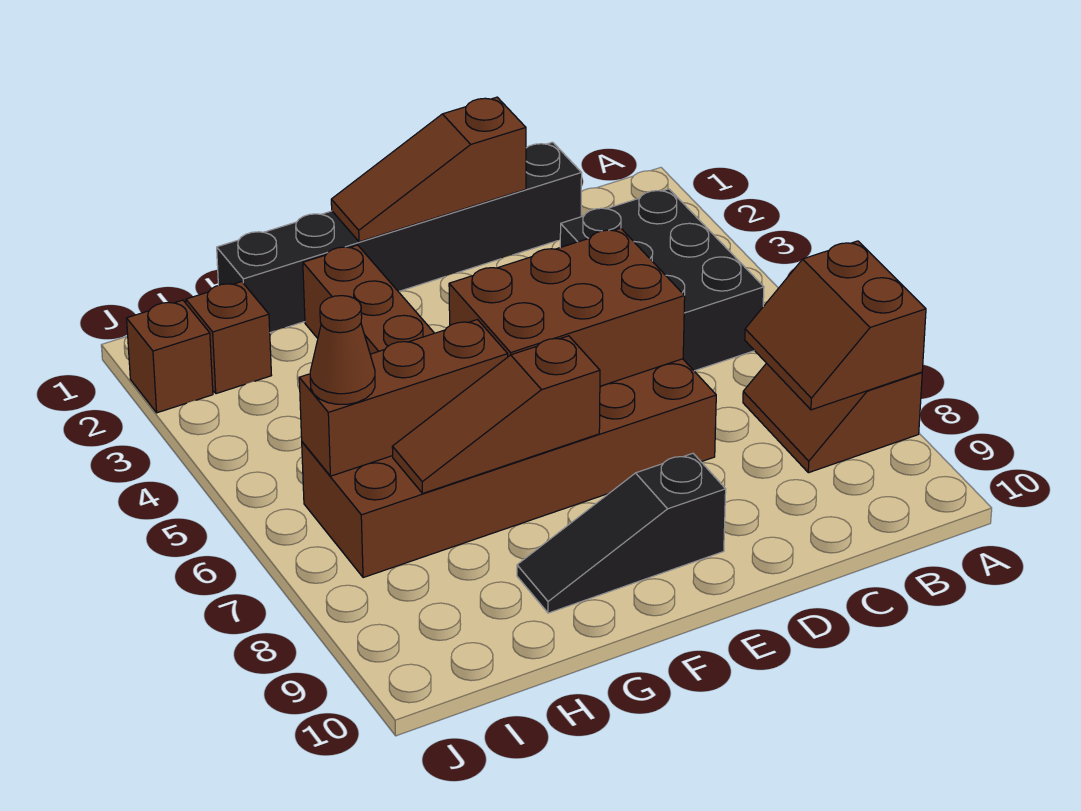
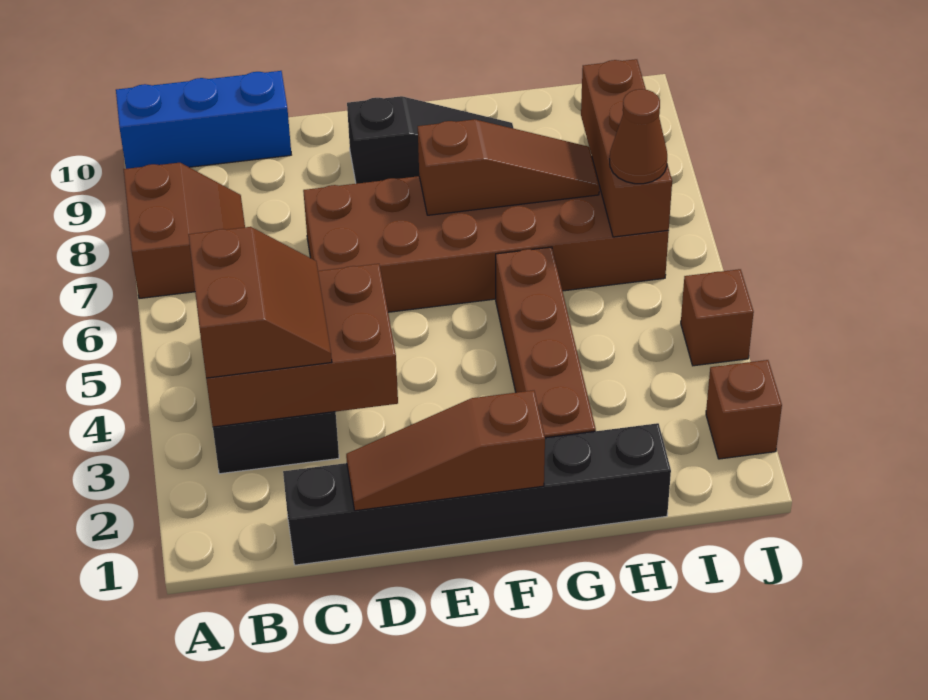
brown 2x2 slope [745,241,926,410] -> brown 2x2 slope moved to [189,227,332,378]
none -> blue 1x3 brick [116,71,291,169]
brown 1x3 slope [331,97,526,242] -> brown 1x3 slope turned to [346,390,545,511]
brown 2x3 brick [449,228,685,386] -> brown 2x3 brick moved to [206,264,398,427]
brown 1x3 brick [299,320,508,476] -> brown 1x3 brick turned to [581,59,672,237]
brown 1x1 brick [186,282,272,394] -> brown 1x1 brick moved to [681,269,754,366]

